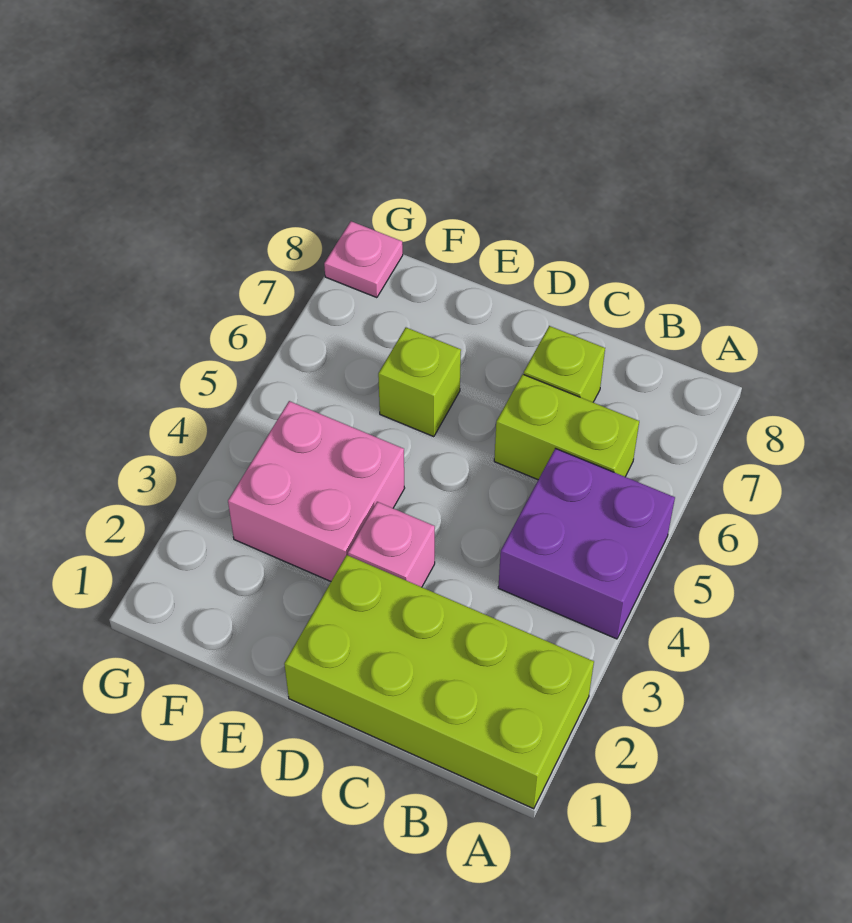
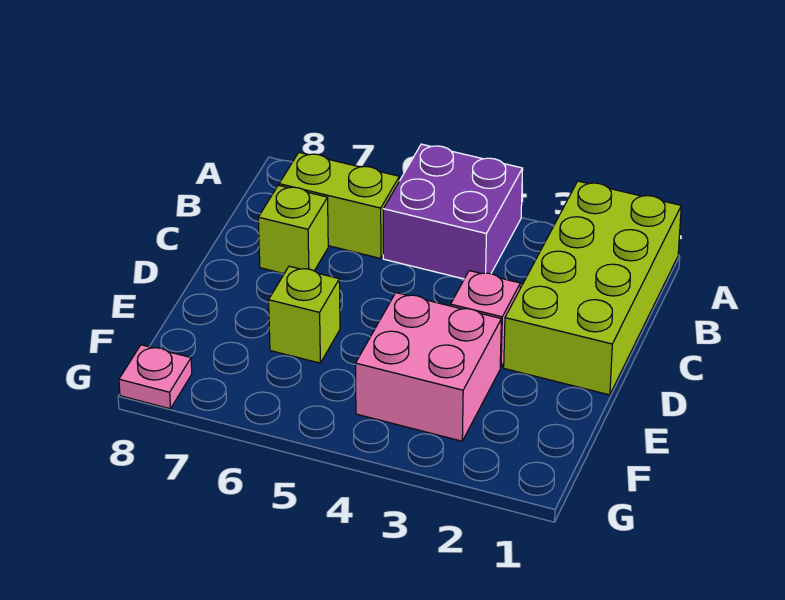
lime 1x2 brick [494,374,639,480] -> lime 1x2 brick turned to [279,153,399,258]

